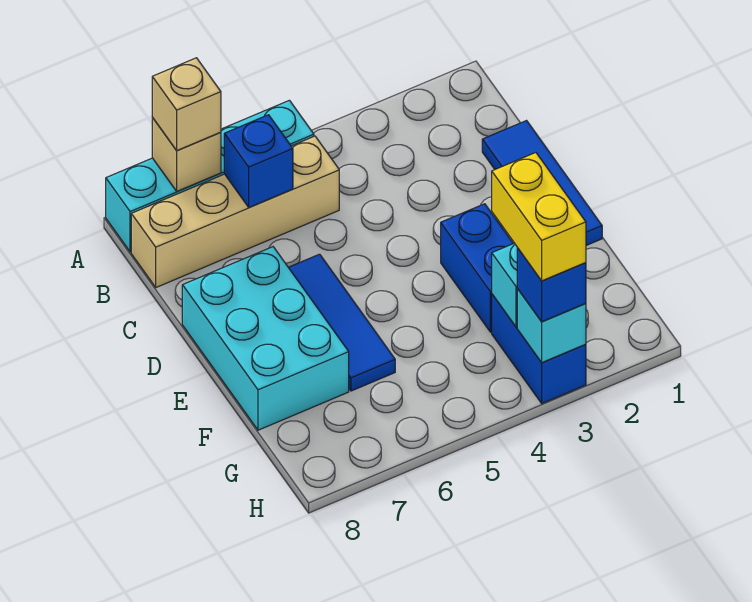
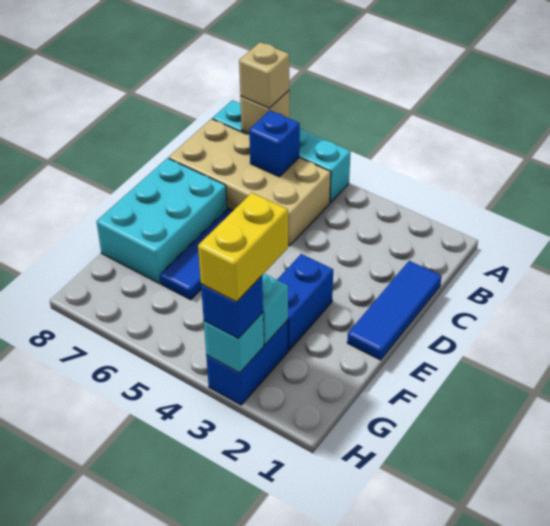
tan 1x4 brick [131,136,339,287] -> tan 2x4 brick [168,119,331,246]

